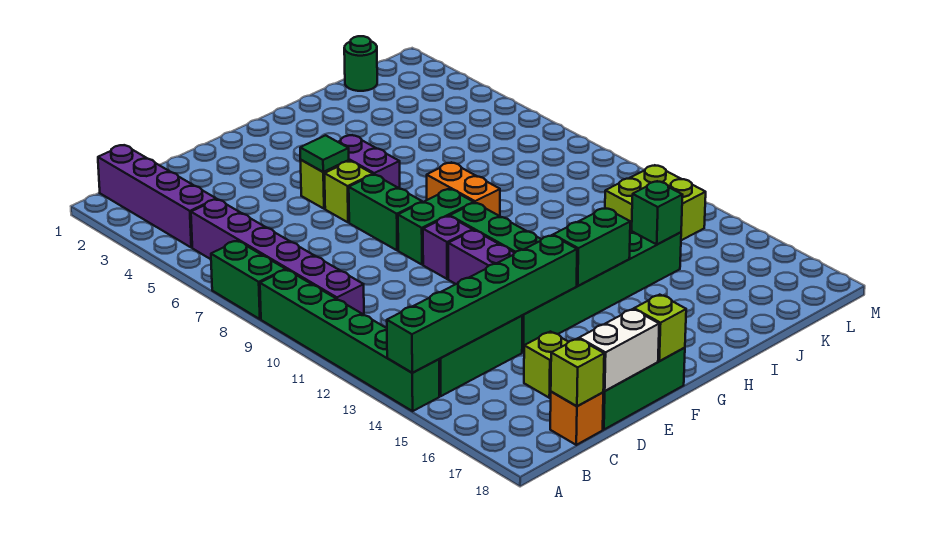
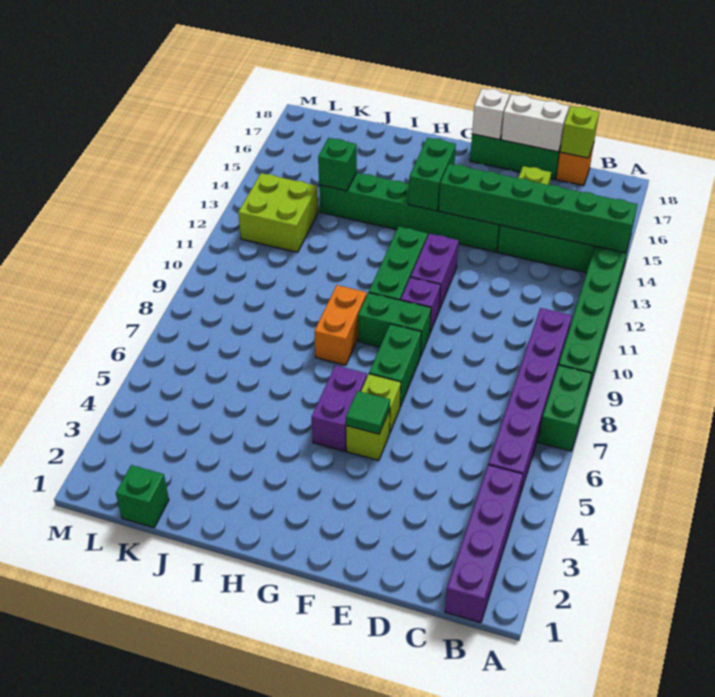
lime 1x1 brick [634,295,686,361] -> white 1x1 brick [472,88,510,139]
green 1x2 brick [553,208,630,286] -> green 1x2 brick turned to [408,138,456,211]
green 1x1 round brick [344,36,377,91] -> green 1x1 brick [116,465,169,528]

